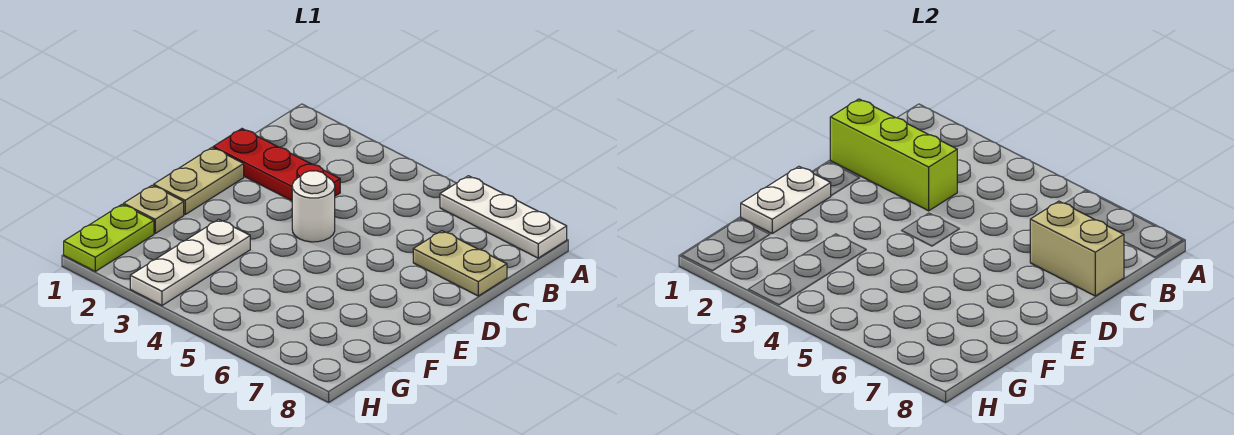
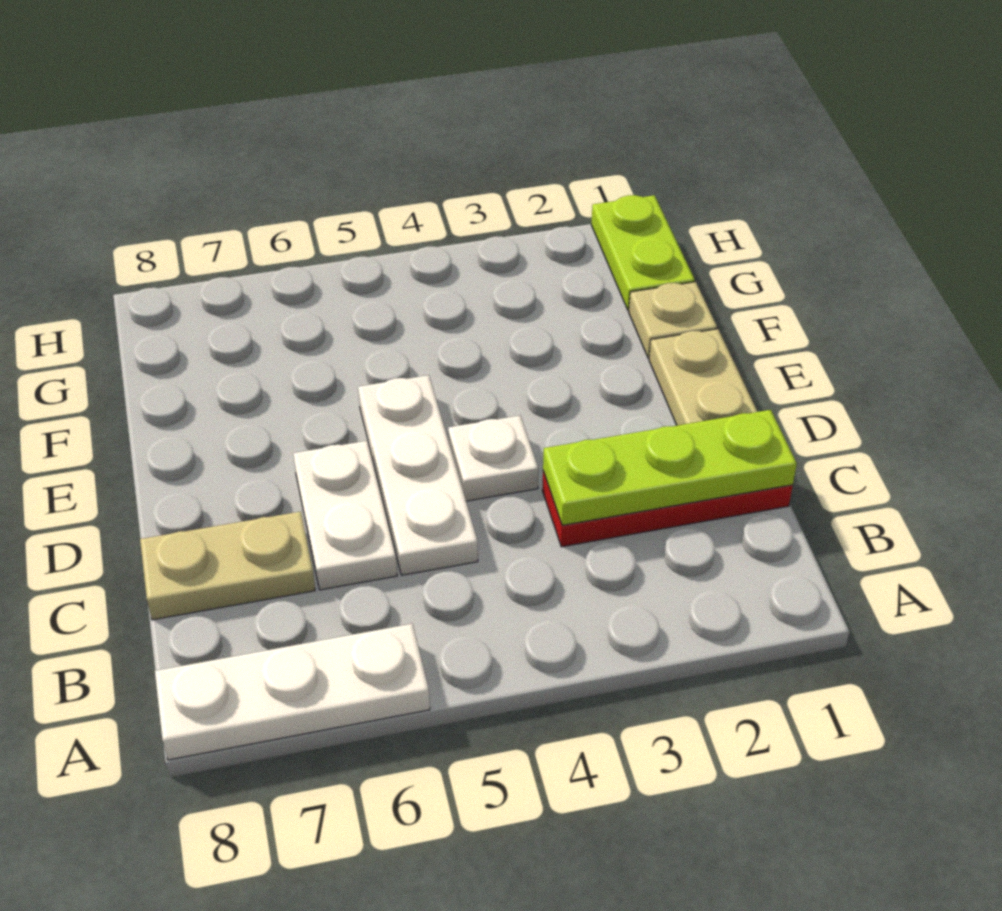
lime 1x3 brick [830,99,957,211] -> lime 1x3 plate [543,410,797,525]
tan 1x2 brick [1030,201,1124,296] -> none
white 1x1 round brick [292,171,335,242] -> white 1x1 plate [448,416,538,501]
white 1x2 plate [741,167,831,233] -> white 1x2 plate moved to [293,441,397,590]
white 1x3 plate [130,219,250,305] -> white 1x3 plate moved to [358,375,478,575]

